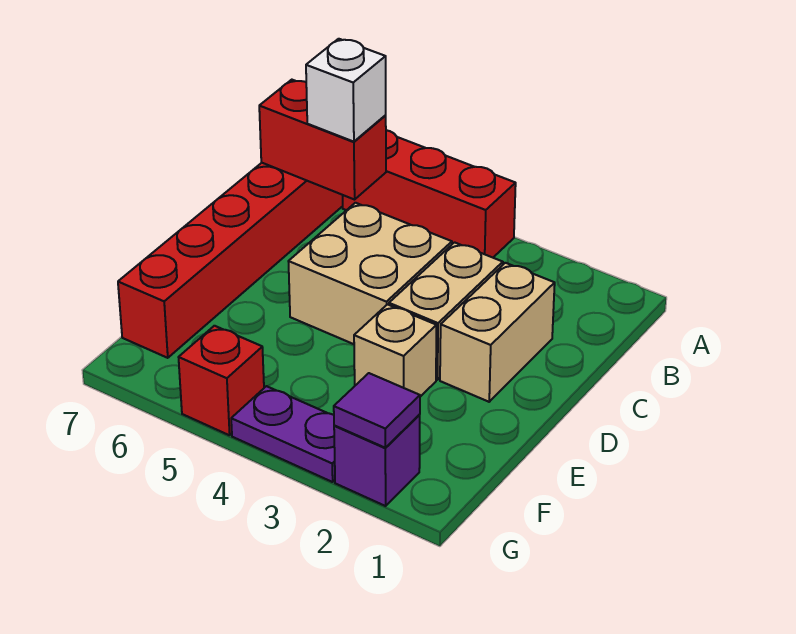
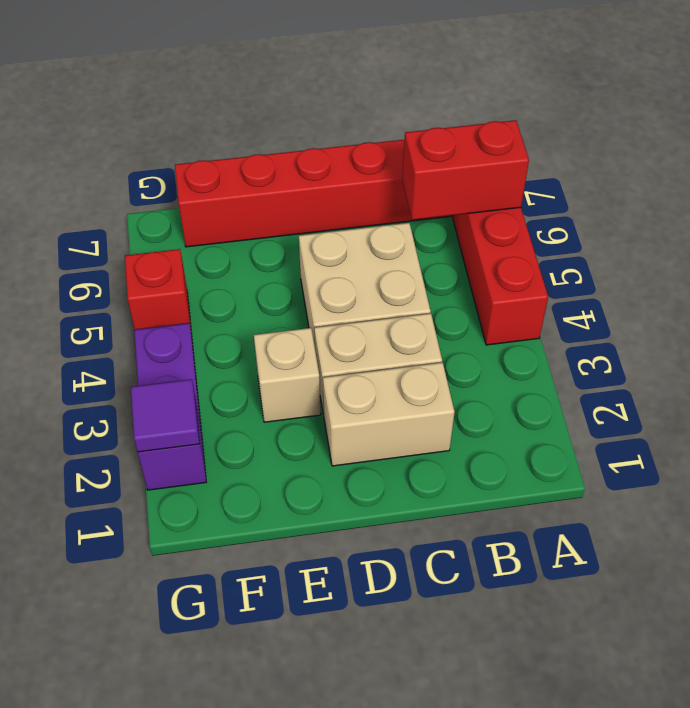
red 1x2 brick [259,80,386,200] -> red 1x2 brick turned to [402,120,529,220]
white 1x1 brick [306,39,386,142] -> none

